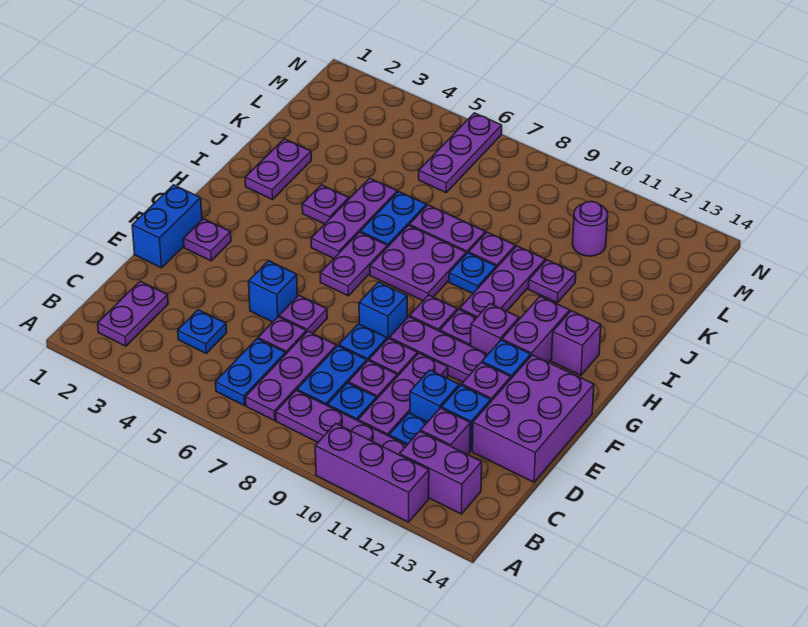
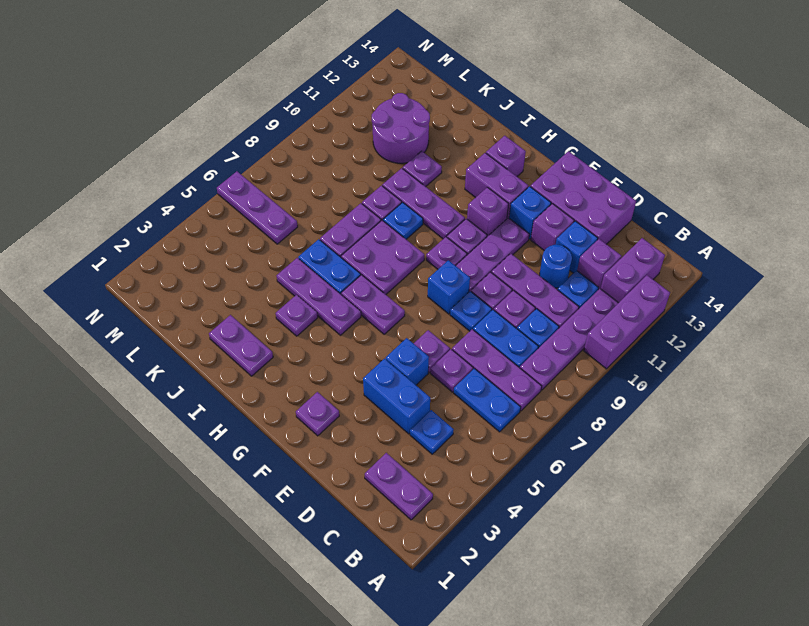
blue 1x1 brick [410,370,459,422] -> blue 1x1 round brick [540,245,572,288]
blue 1x2 brick [132,185,202,268] -> blue 1x2 brick moved to [363,359,430,434]
purple 1x1 round brick [572,201,608,256] -> purple 2x2 round brick [372,93,430,163]

